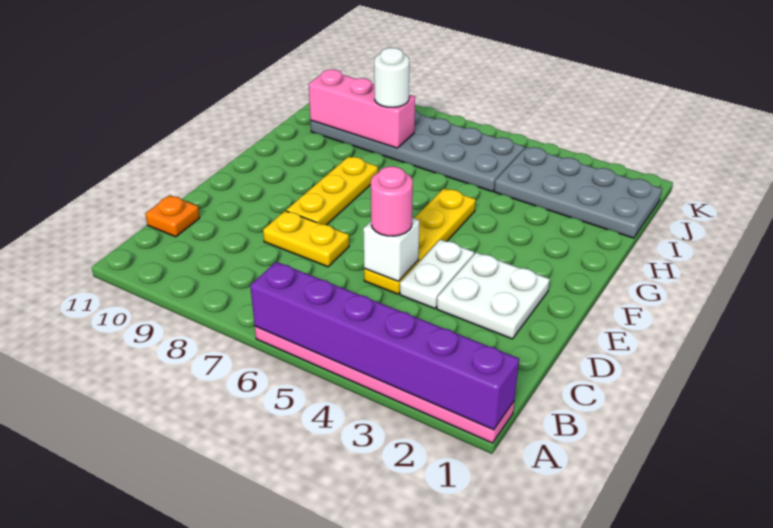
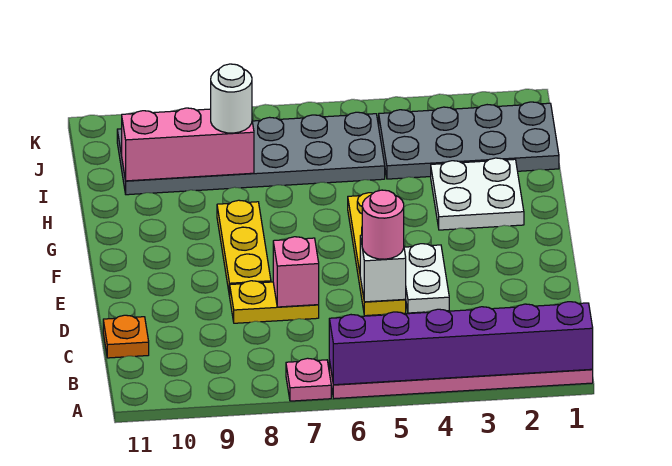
none -> pink 1x1 plate [286,358,331,401]
white 2x2 plate [437,252,550,339] -> white 2x2 plate moved to [431,158,524,230]
none -> pink 1x1 brick [273,237,319,307]

